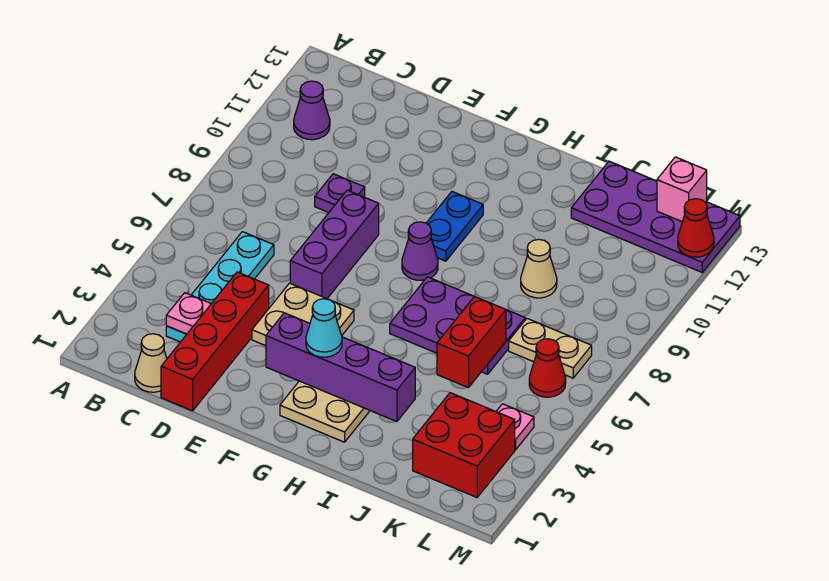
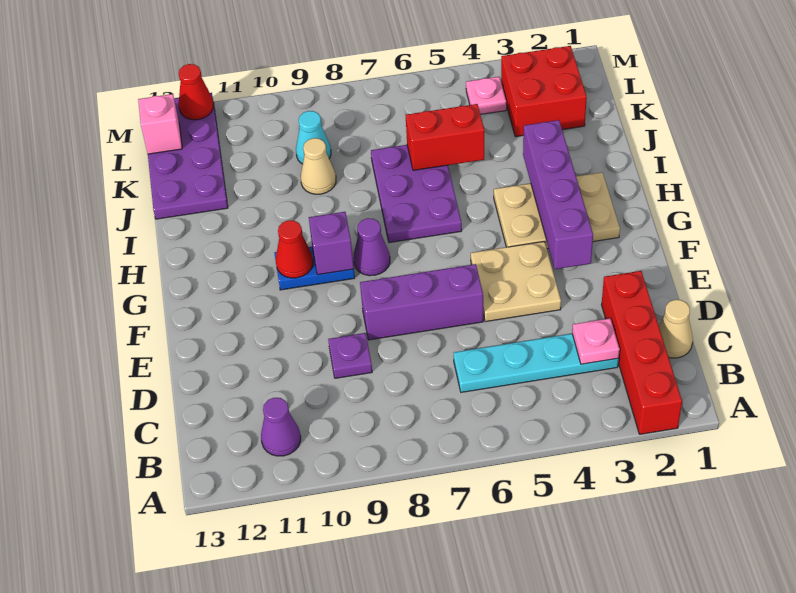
red 1x4 brick [161,272,269,411] -> red 1x4 brick turned to [602,271,682,434]
cyan 1x1 cone [306,299,342,357] -> cyan 1x1 cone moved to [296,111,331,164]
none -> purple 1x1 brick [309,212,354,275]
tan 1x2 plate [509,319,592,378] -> none
red 1x1 cone [529,339,566,397] -> red 1x1 cone moved to [276,220,313,278]

